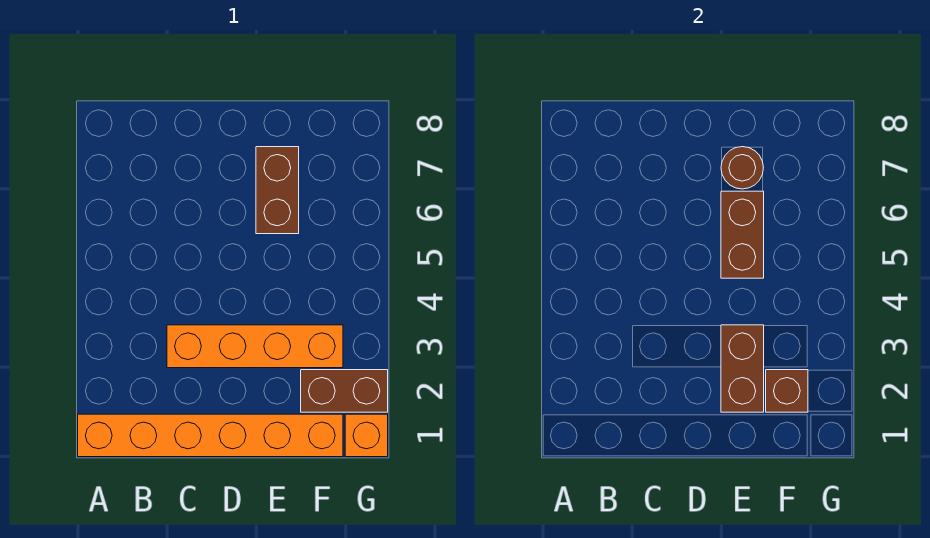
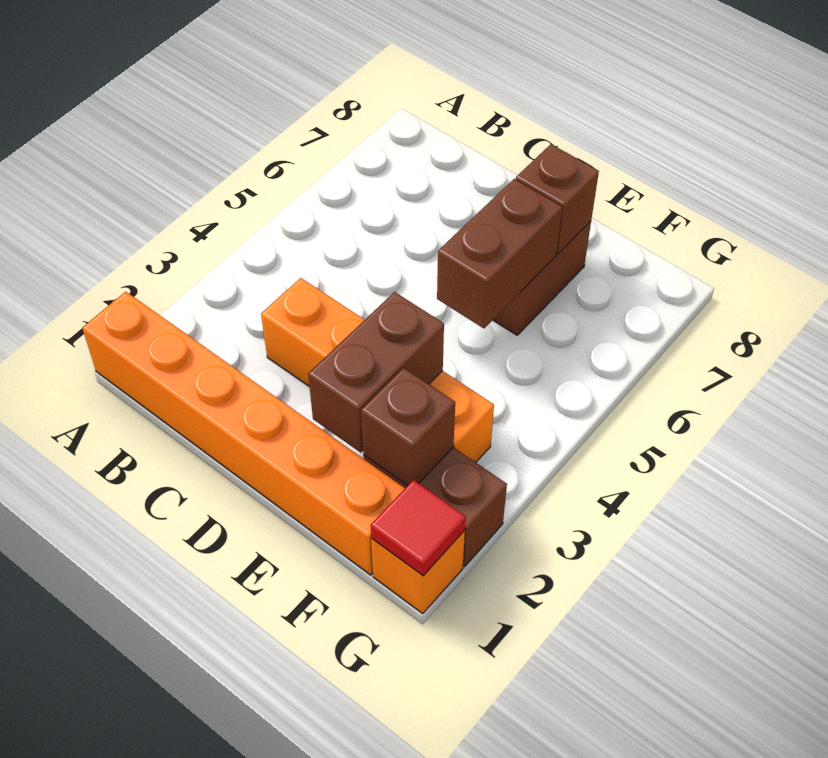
brown 1x1 round brick [721,147,763,189] -> brown 1x1 brick [516,144,599,254]
none -> red 1x1 tile [371,480,466,576]

